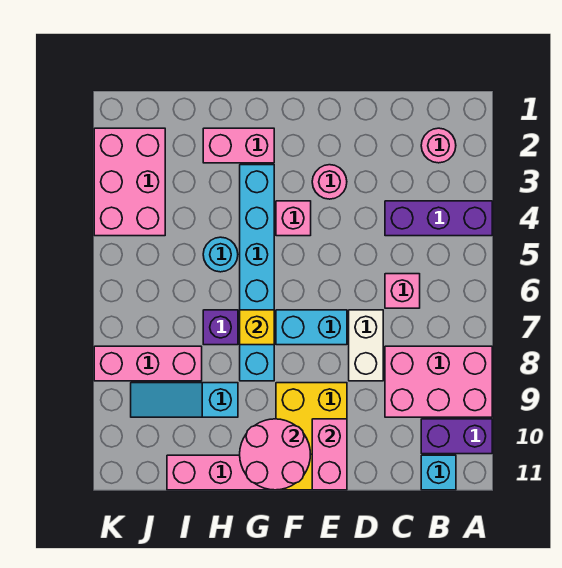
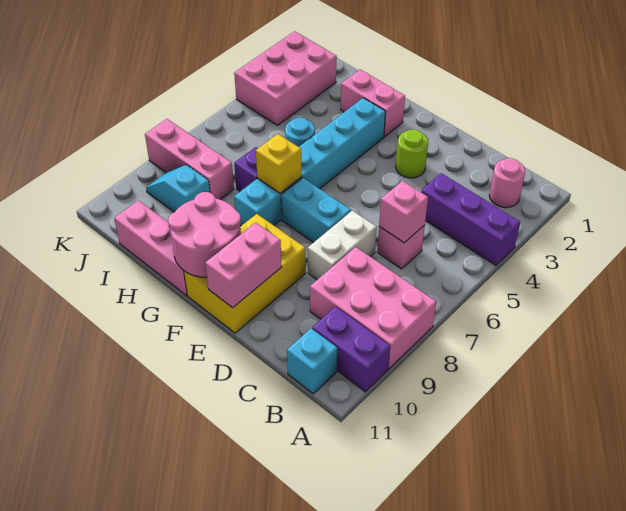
pink 1x1 round brick [312,165,347,199] -> lime 1x1 round brick [396,129,428,178]
pink 1x1 brick [276,201,311,236] -> pink 1x1 brick moved to [379,181,428,243]
cyan 1x3 slope [131,383,238,417] -> cyan 1x2 slope [146,165,210,212]

